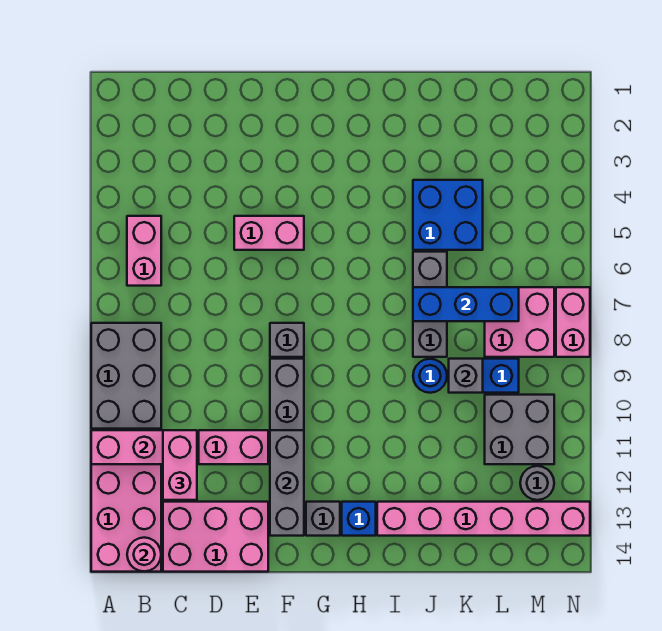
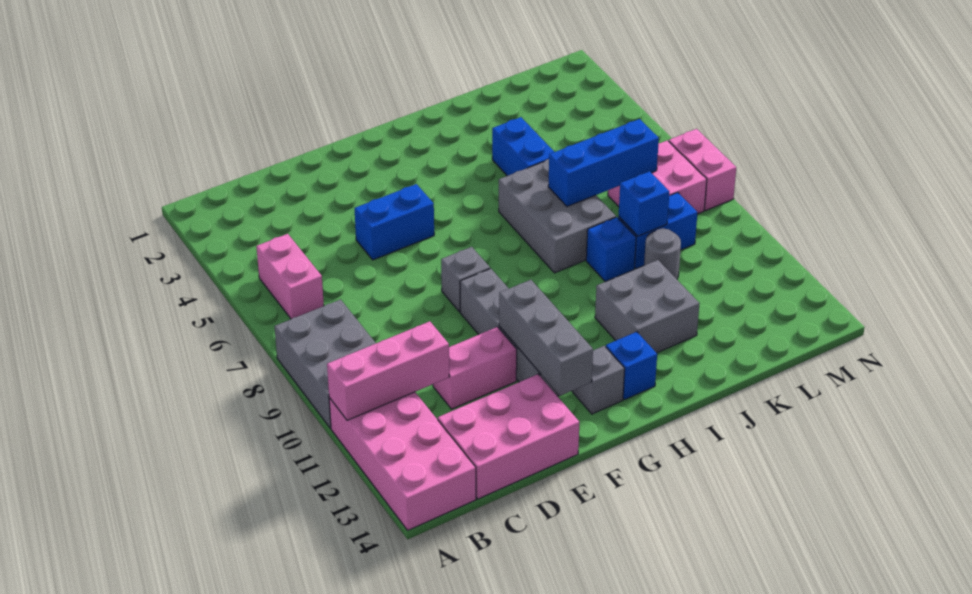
pink 1x1 round brick [127,538,161,572] -> none
pink 1x2 brick [163,430,197,500] -> none
pink 1x2 brick [234,216,304,250] -> blue 1x2 brick [354,184,434,260]
pink 1x6 brick [377,502,590,536] -> none
blue 2x2 brick [413,180,483,250] -> blue 1x2 brick [492,117,554,176]
grey 1x3 brick [413,252,447,357] -> grey 2x3 brick [499,159,616,273]
blue 1x1 round brick [413,359,447,393] -> blue 1x1 brick [586,217,636,282]
grey 1x1 brick [449,359,483,393] -> blue 1x1 brick [619,171,669,236]
grey 2x2 brick [485,395,554,464] -> grey 2x2 brick moved to [595,260,699,353]
grey 1x1 round brick [520,466,554,500] -> grey 1x1 round brick moved to [644,229,681,279]

